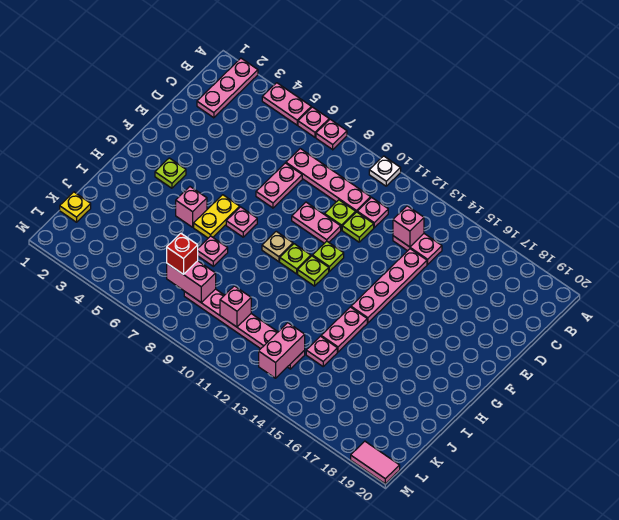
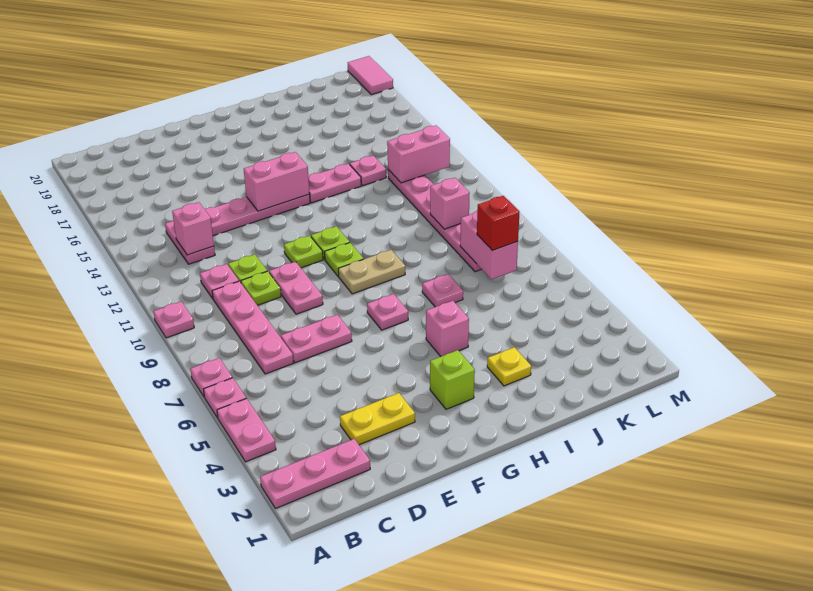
white 1x1 plate [369,156,401,186] -> pink 1x1 plate [153,301,194,338]
none -> pink 1x2 brick [244,152,310,211]
lime 1x1 plate [155,158,186,188] -> lime 1x1 brick [430,350,475,409]
yellow 1x2 plate [194,195,240,238] -> yellow 1x2 plate moved to [340,393,415,445]
tan 1x1 plate [262,231,293,262] -> tan 1x2 plate [338,250,405,294]
yellow 1x1 plate [60,192,91,222] -> yellow 1x1 plate moved to [487,347,531,386]

